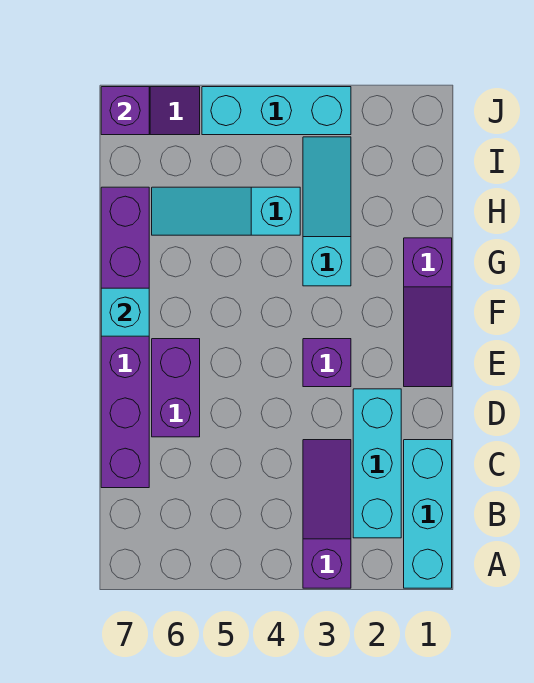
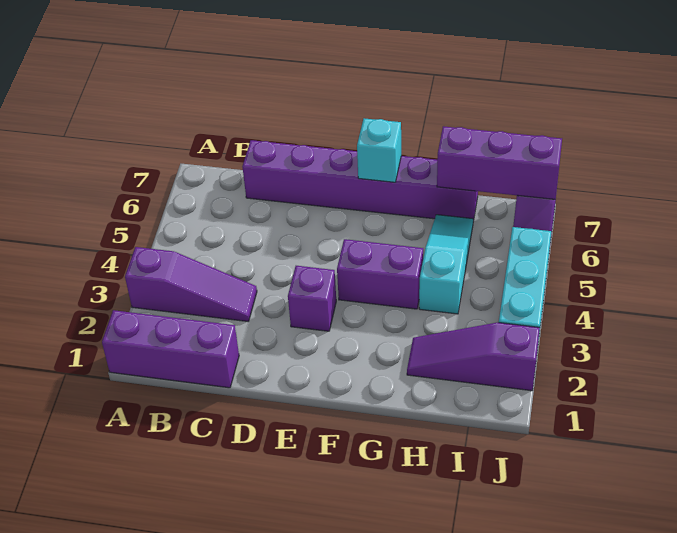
cyan 1x3 brick [404,440,452,588] -> purple 1x3 brick [102,310,239,388]
cyan 1x3 brick [353,389,401,538] -> none
purple 1x2 brick [152,339,200,437] -> purple 1x2 brick moved to [337,239,423,309]
purple 1x3 slope [404,238,452,387] -> purple 1x3 slope moved to [407,323,540,391]
cyan 1x3 slope [303,137,351,286] -> none
purple 1x1 brick [101,87,149,135] -> purple 1x3 brick [437,126,562,199]

